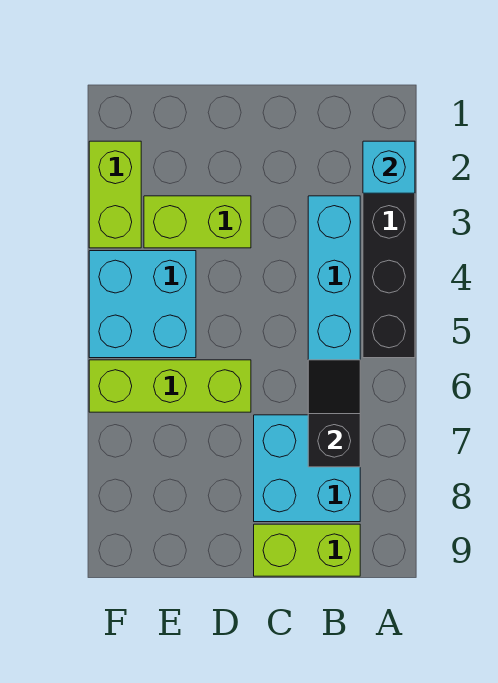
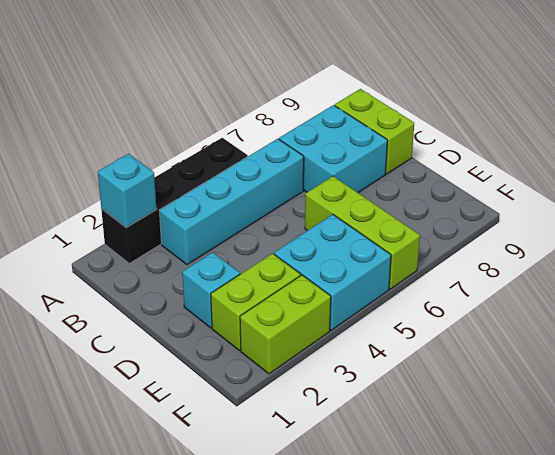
black 1x2 slope [308,360,360,467] -> none
none -> cyan 1x1 brick [182,252,240,328]
lime 1x2 brick [144,196,251,248] -> lime 1x2 brick turned to [211,253,301,351]

